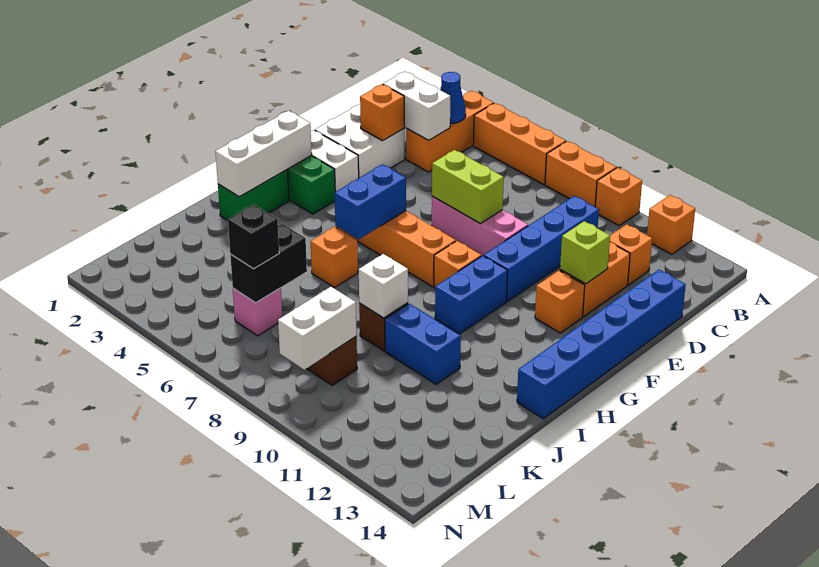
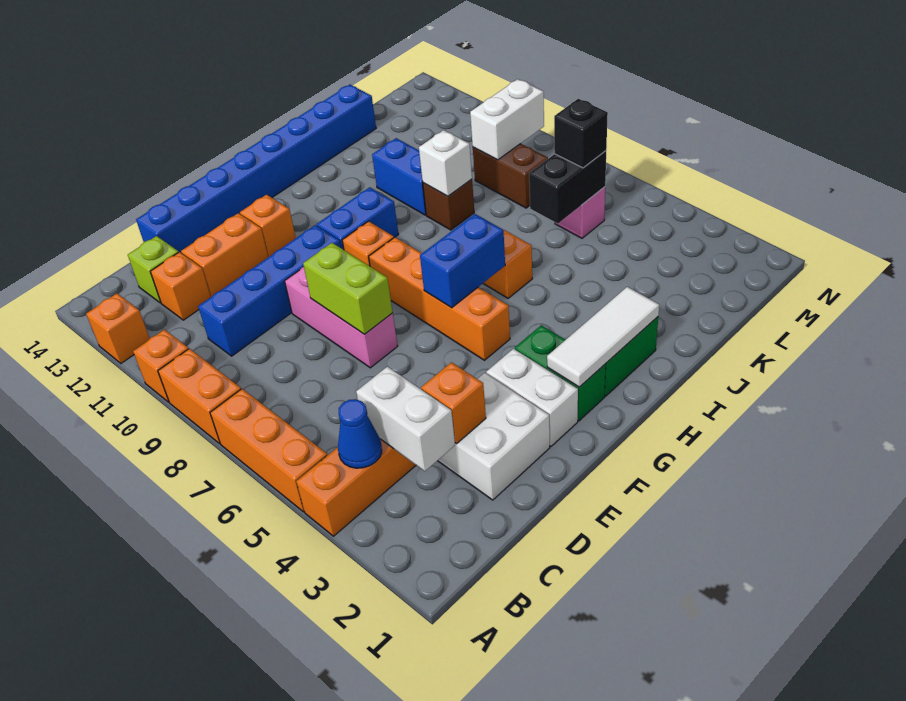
blue 1x6 brick [517,270,686,419] -> blue 1x8 brick [136,85,376,253]
lime 1x1 brick [560,221,610,284] -> lime 1x1 brick moved to [128,236,179,303]
white 1x3 brick [215,111,312,197] -> white 1x3 tile [547,287,659,387]

